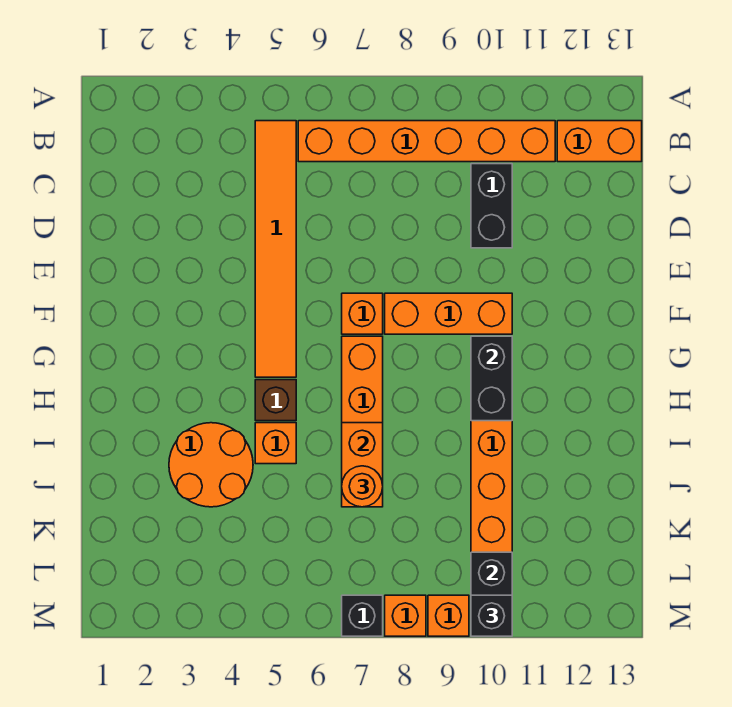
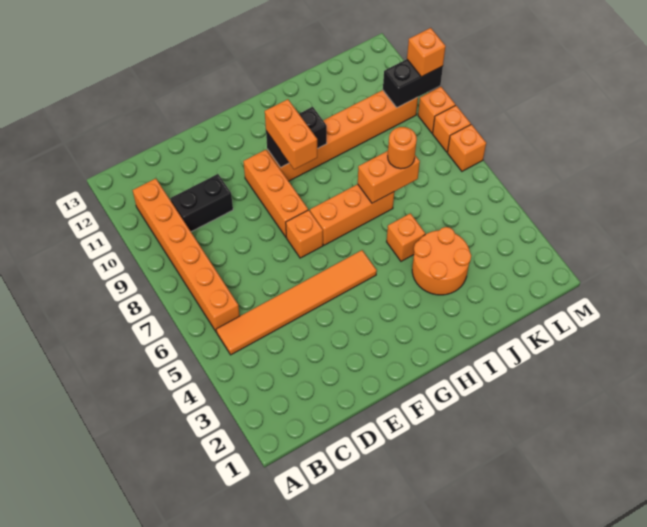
orange 1x2 brick [557,121,642,162] -> orange 1x2 brick moved to [265,99,317,169]
brown 1x1 brick [255,380,296,421] -> none
black 1x1 brick [342,595,383,636] -> orange 1x1 brick [448,124,486,171]
black 1x1 brick [471,595,512,636] -> orange 1x1 brick [407,28,446,77]

